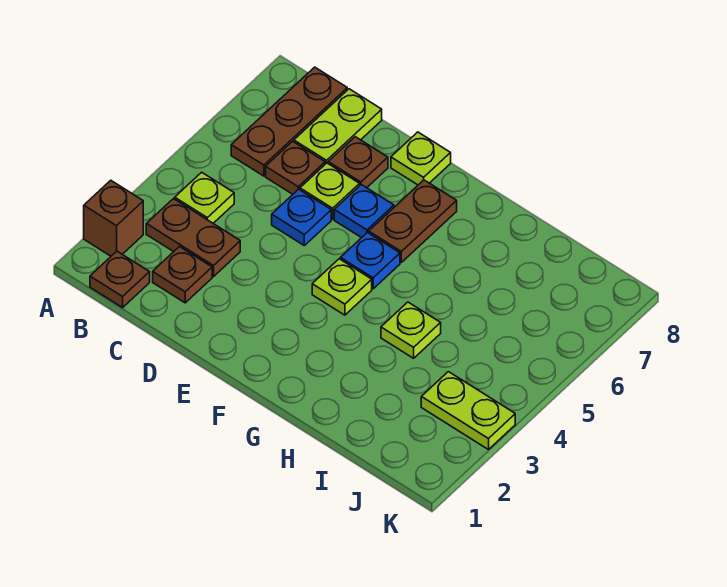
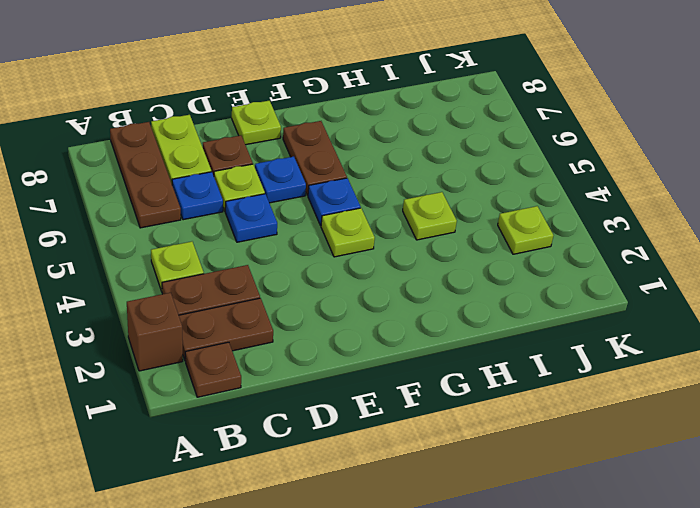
brown 1x1 plate [153,247,212,303] -> brown 1x2 plate [179,298,273,361]
brown 1x1 plate [266,141,325,194] -> blue 1x1 plate [172,172,223,220]
lime 1x2 plate [421,372,515,450] -> lime 1x1 plate [498,206,553,254]

